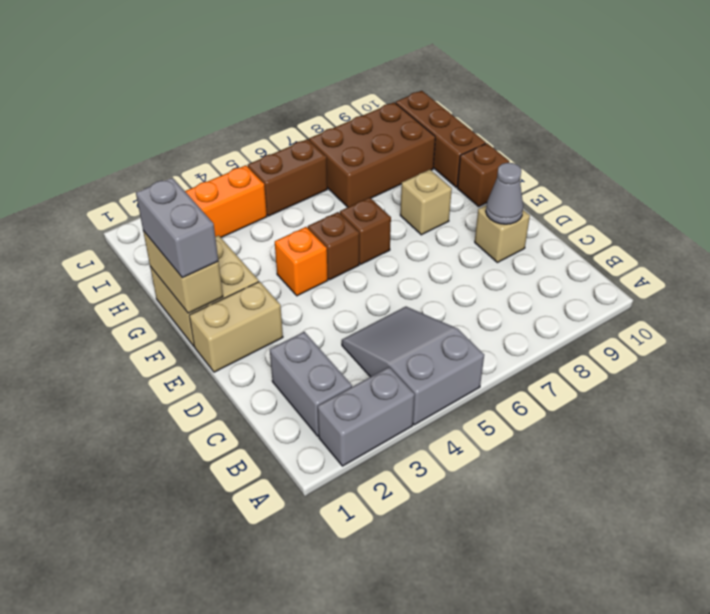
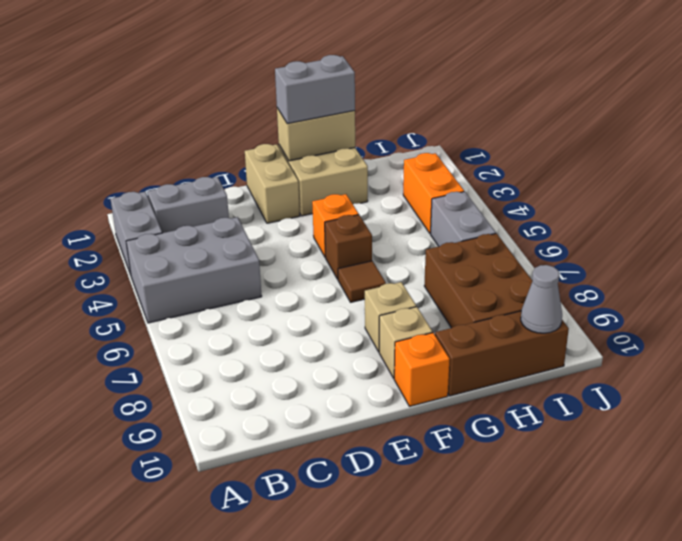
grey 2x3 slope [342,307,484,425] -> grey 2x3 brick [126,217,262,323]
tan 1x1 brick [475,206,530,263] -> tan 1x1 brick moved to [379,307,432,378]
grey 1x1 cone [486,163,523,224] -> grey 1x1 cone moved to [521,265,562,333]
brown 1x1 brick [340,197,391,264] -> brown 1x1 tile [338,261,386,302]
brown 1x1 brick [457,143,509,206] -> orange 1x1 brick [394,333,450,406]
brown 1x2 brick [248,139,327,216] -> grey 1x2 brick [431,192,496,246]

